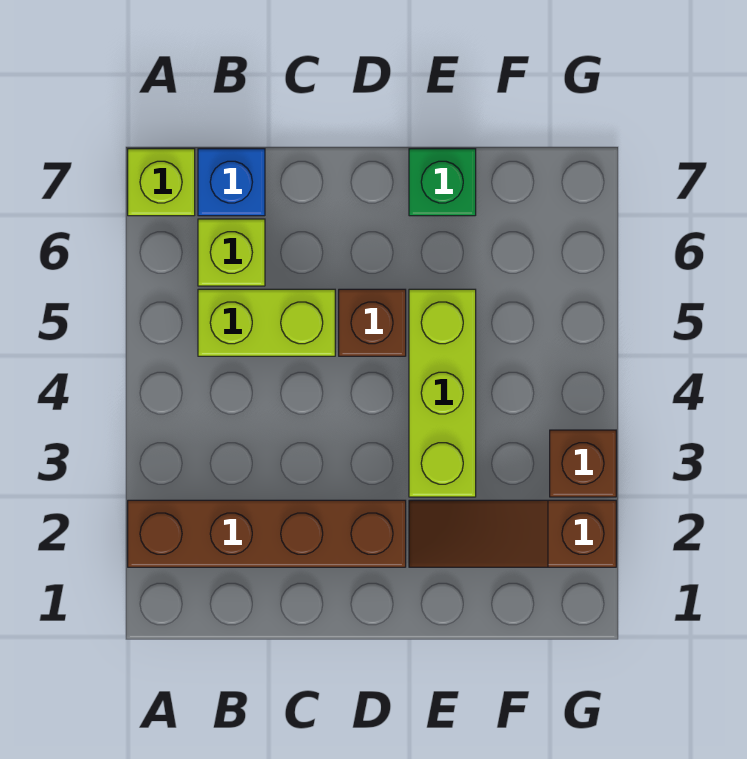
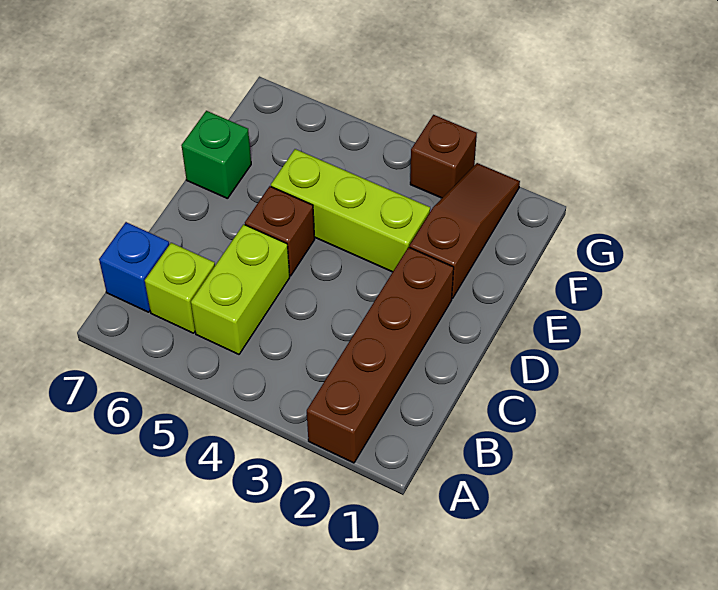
lime 1x1 brick [128,149,195,216] -> none
brown 1x3 slope [409,500,616,567] -> brown 1x3 slope turned to [409,163,520,298]

